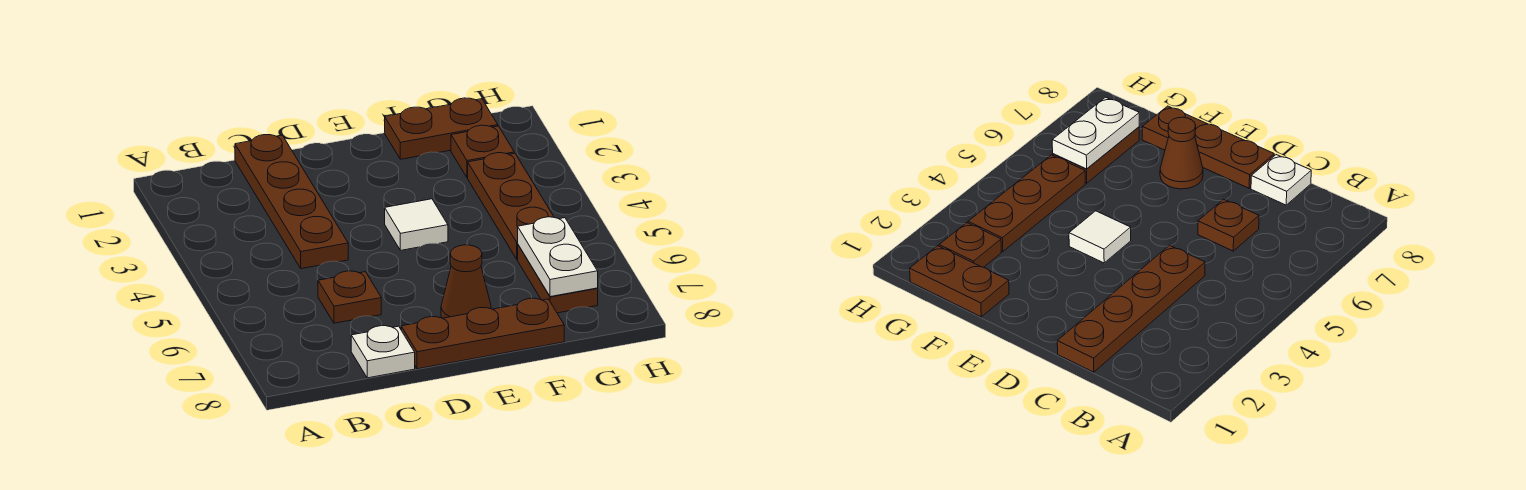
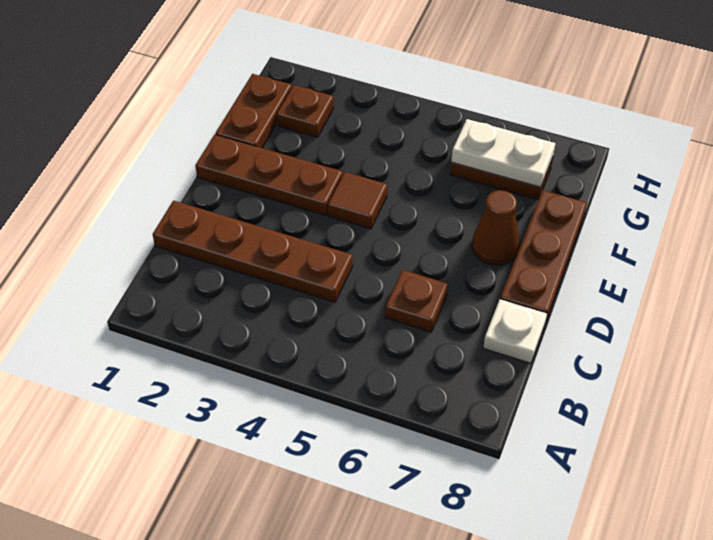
white 1x1 tile [385,199,448,250] -> brown 1x1 tile [328,172,387,229]
brown 1x3 plate [468,153,554,260] -> brown 1x3 plate moved to [195,135,343,216]

